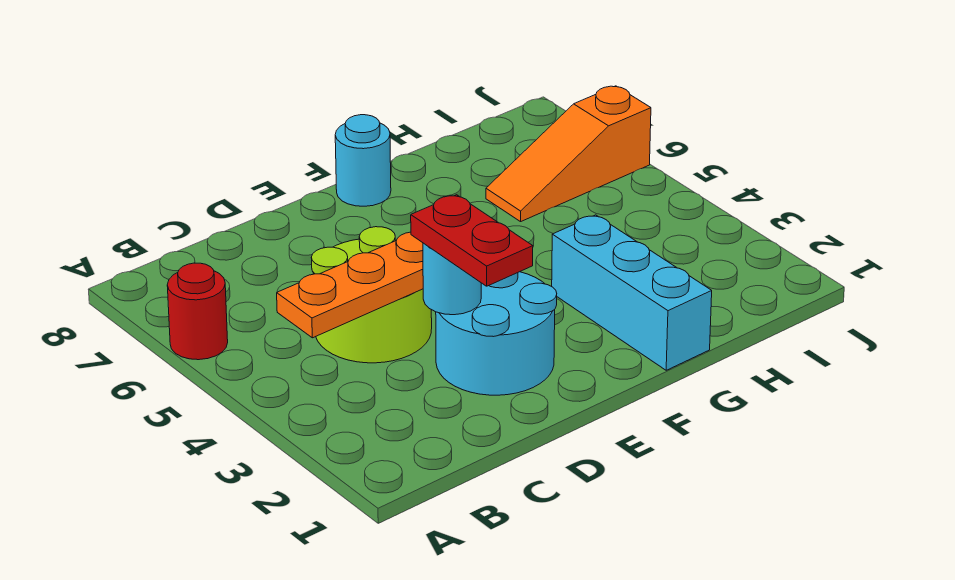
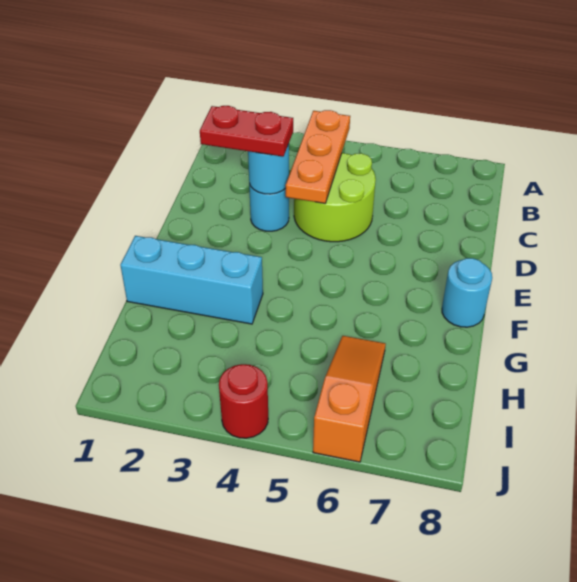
red 1x1 round brick [167,263,228,360] -> red 1x1 round brick moved to [219,364,268,438]
cyan 2x2 round brick [436,272,557,395] -> cyan 1x1 round brick [249,184,289,231]

